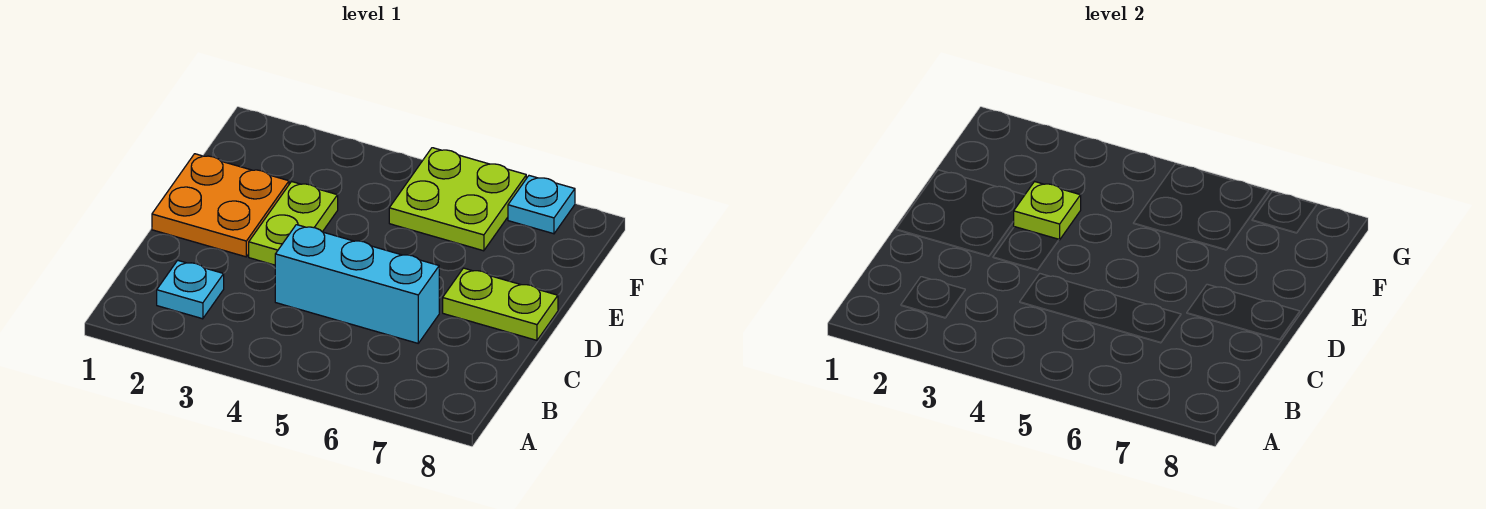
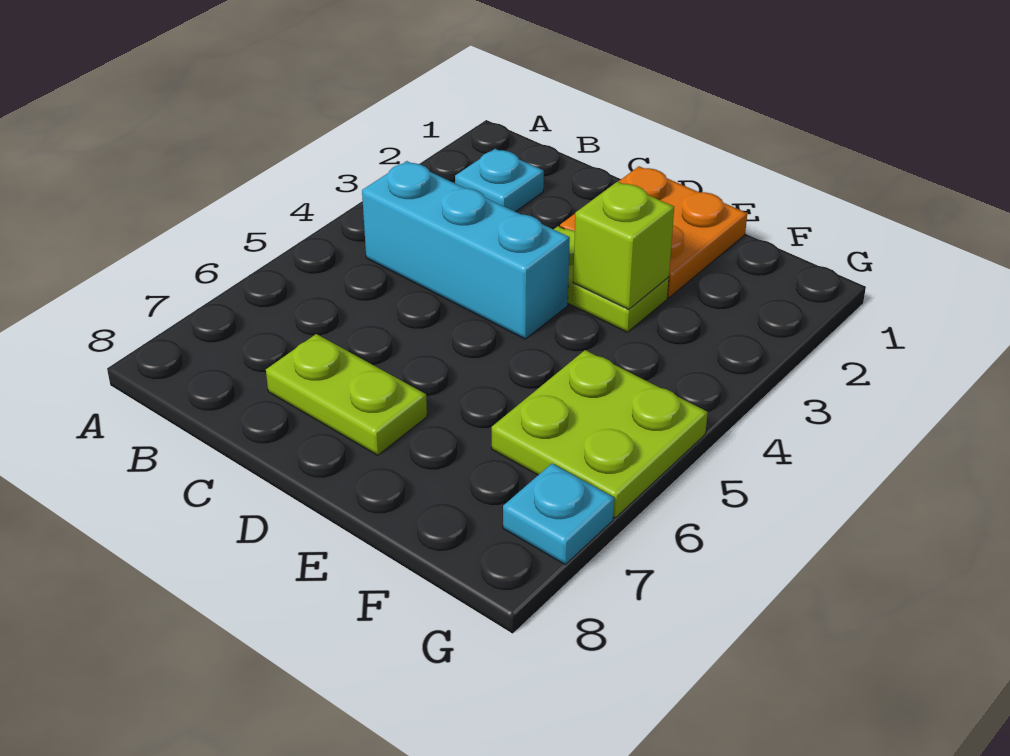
cyan 1x3 brick [275,225,439,343] -> cyan 1x3 brick turned to [362,161,570,339]
lime 1x2 plate [443,268,558,340] -> lime 1x2 plate turned to [266,334,427,455]
lime 1x1 plate [1013,182,1081,240] -> lime 1x1 brick [573,182,674,309]

